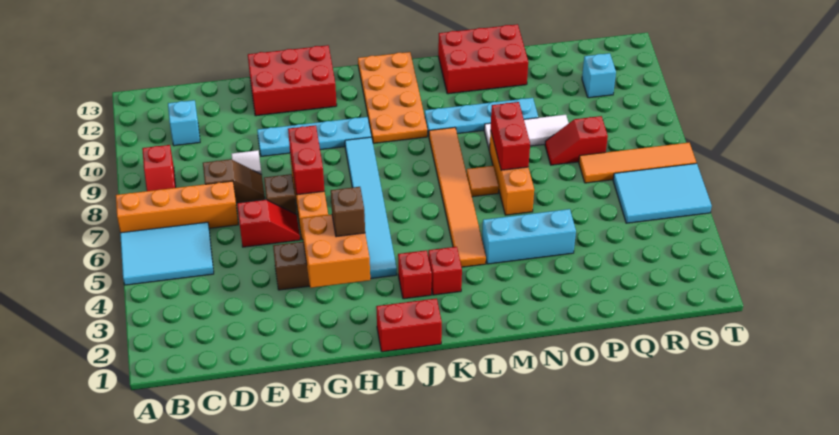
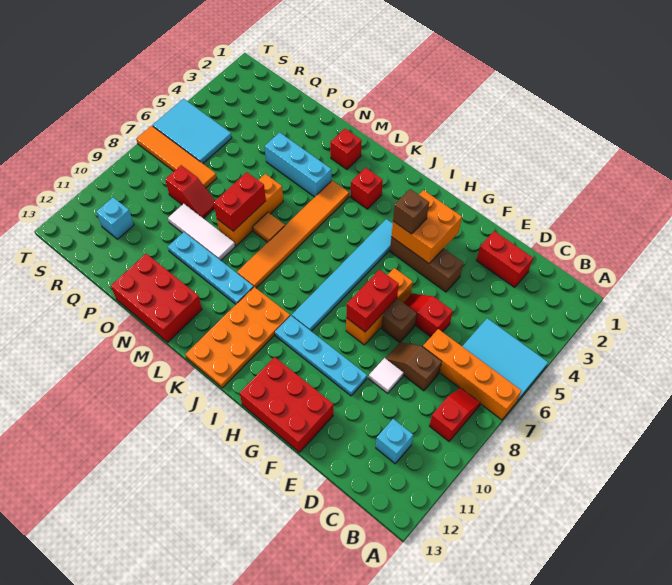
red 1x2 brick [376,298,442,352] -> red 1x2 brick moved to [476,231,533,287]
red 1x1 brick [398,250,432,299] -> red 1x1 brick moved to [330,129,362,169]

